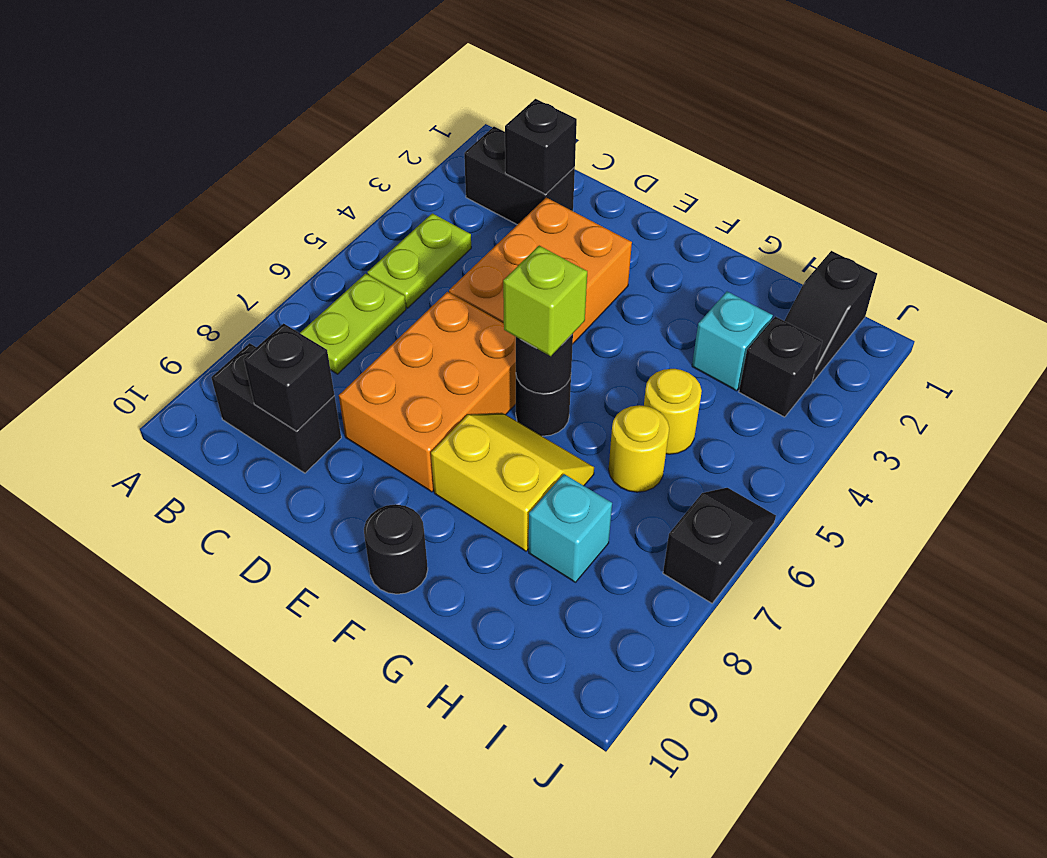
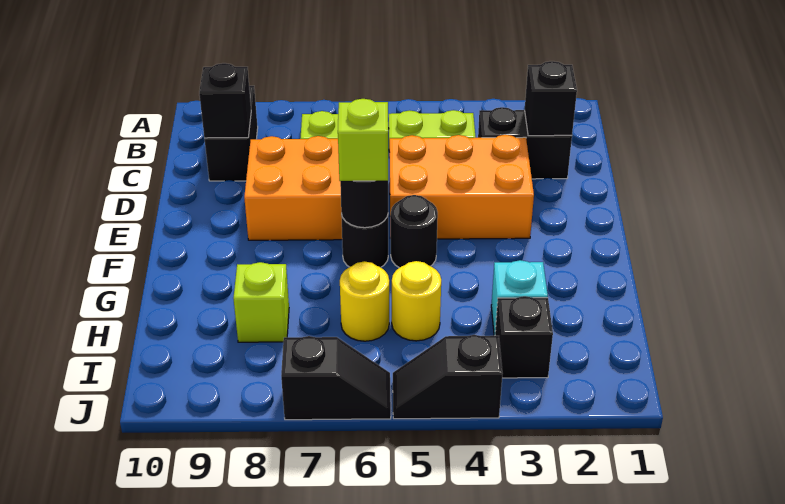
black 1x2 brick [464,127,575,225] -> black 1x2 brick turned to [478,107,572,179]
yellow 2x2 slope [431,413,594,551] -> none
black 1x1 round brick [364,504,428,594] -> black 1x1 round brick moved to [390,195,438,268]
cyan 1x1 brick [529,474,612,582] -> lime 1x1 brick [233,262,289,342]
black 1x2 slope [785,251,877,382] -> black 1x2 slope moved to [393,335,502,419]

